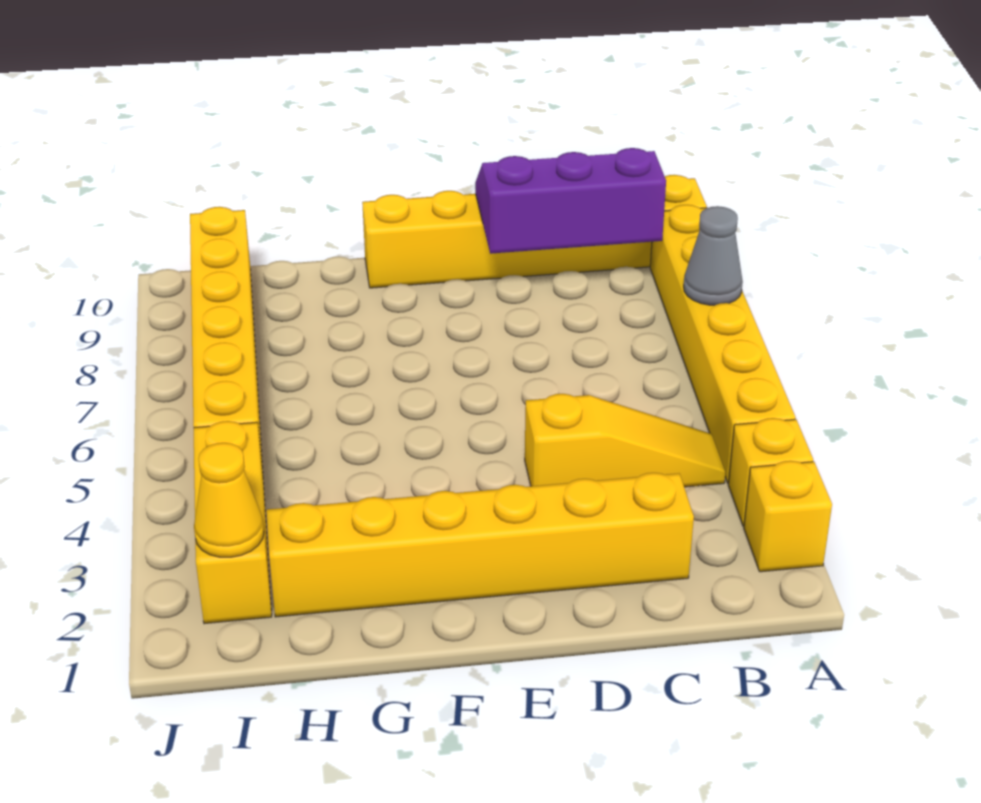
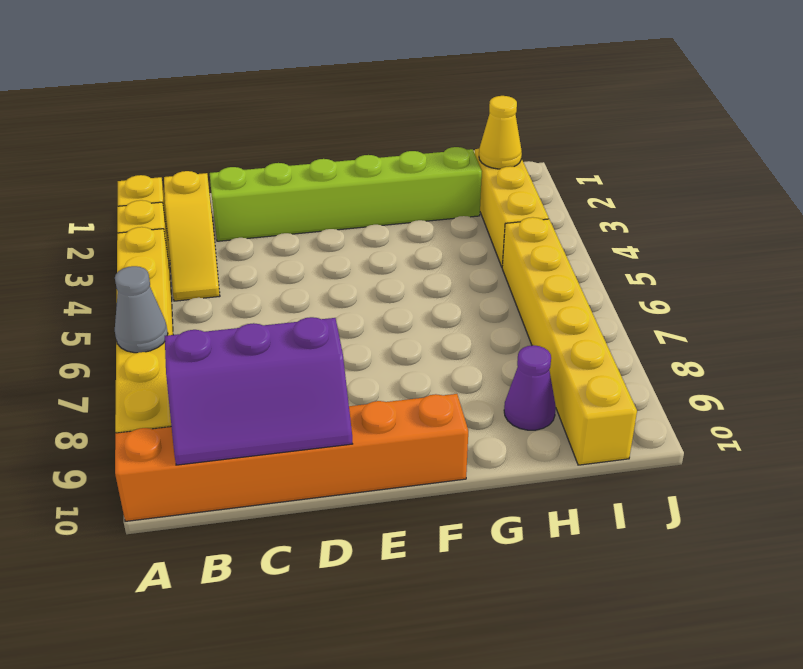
yellow 1x6 brick [362,175,707,288] -> orange 1x6 brick [115,394,468,521]
yellow 1x3 slope [525,394,725,487] -> yellow 1x3 slope turned to [164,171,220,301]
yellow 1x6 brick [266,473,694,617] -> lime 1x6 brick [210,147,482,241]
none -> purple 1x1 cone [504,345,556,430]

